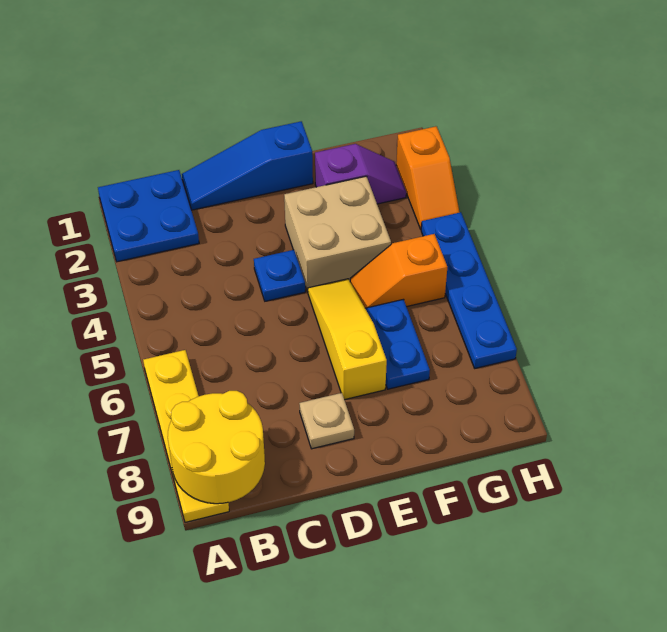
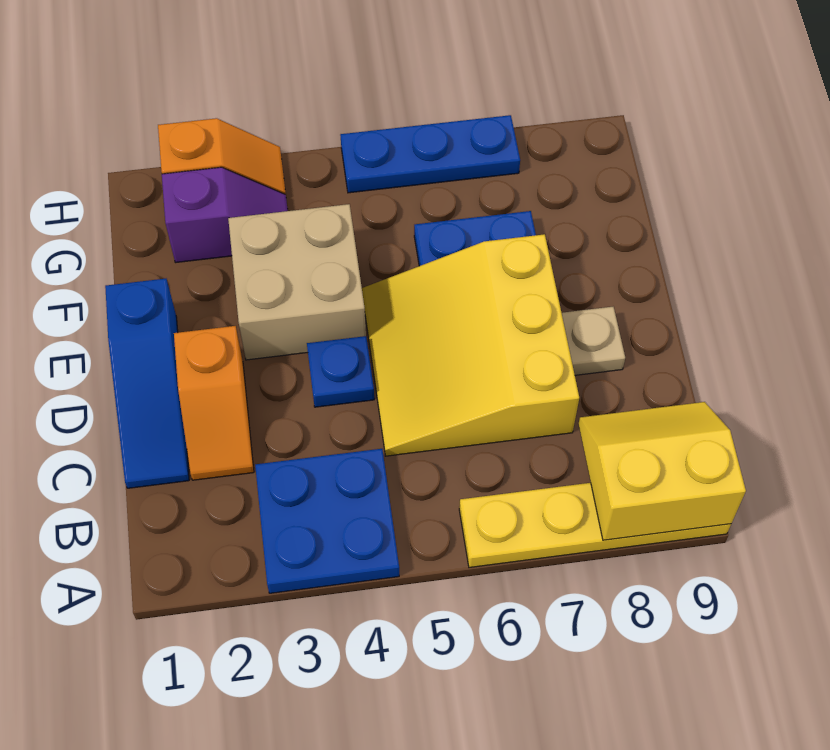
blue 2x2 plate [98,170,199,262] -> blue 2x2 plate moved to [255,449,399,593]
yellow 2x2 round brick [168,391,265,504] -> yellow 2x2 slope [579,402,746,540]
yellow 1x3 slope [308,279,387,400] -> yellow 3x3 slope [362,234,579,456]
purple 1x2 slope [315,144,406,204] -> purple 1x2 slope turned to [162,167,288,263]
orange 1x2 slope [350,234,447,308] -> orange 1x2 slope moved to [174,326,254,480]
blue 1x4 plate [421,212,517,368] -> blue 1x3 plate [340,115,520,193]

